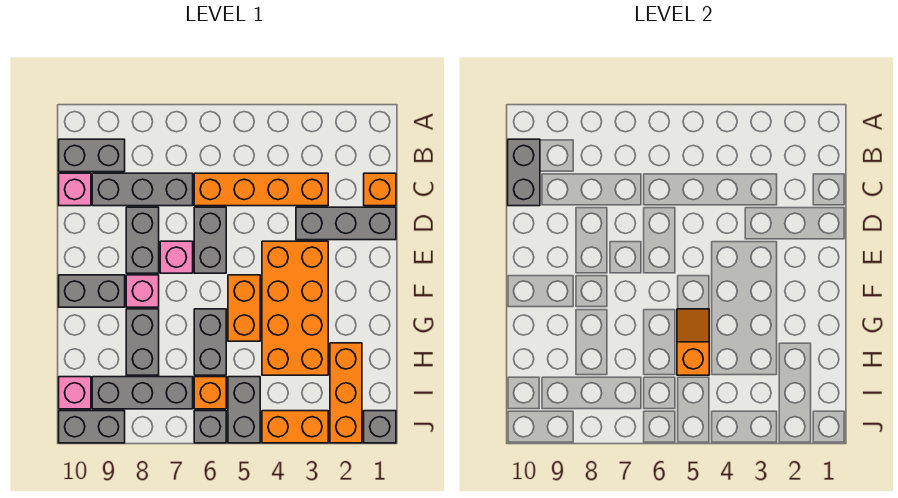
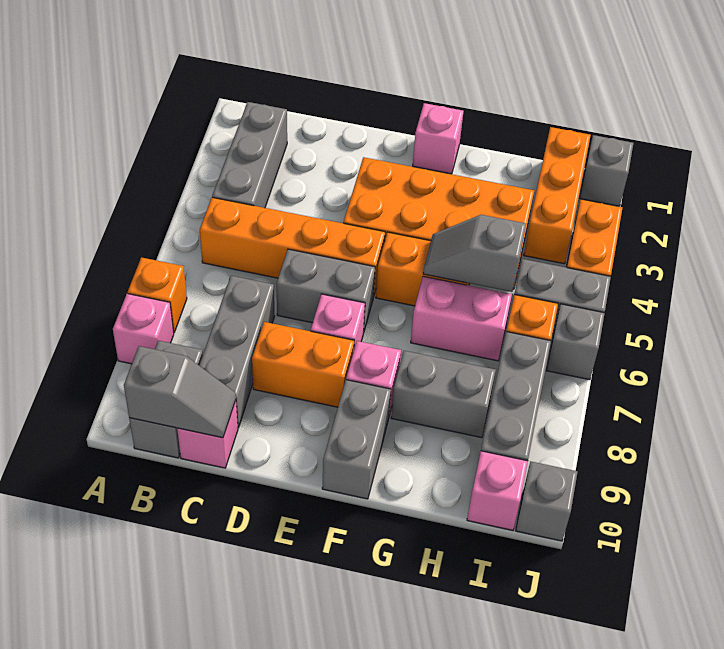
none -> pink 1x1 brick [113,294,174,364]
grey 1x2 brick [508,139,540,206] -> grey 1x2 slope [124,346,236,438]
orange 1x1 brick [364,173,396,206] -> orange 1x1 brick moved to [128,257,187,333]
orange 1x4 brick [194,173,328,206] -> orange 1x4 brick turned to [200,197,385,297]
grey 1x3 brick [296,207,396,240] -> grey 1x3 brick moved to [212,102,287,208]
grey 1x2 brick [126,207,159,273] -> orange 1x2 brick [252,322,354,407]
none -> pink 1x1 brick [413,103,463,174]
orange 1x2 slope [677,309,709,375] -> grey 1x2 slope [423,215,526,292]
grey 1x2 brick [194,309,226,375] -> pink 1x2 brick [411,276,512,361]
orange 1x3 brick [330,343,362,443] -> orange 1x3 brick turned to [524,127,591,264]
grey 1x2 brick [59,411,125,443] -> grey 1x1 brick [516,461,577,541]

